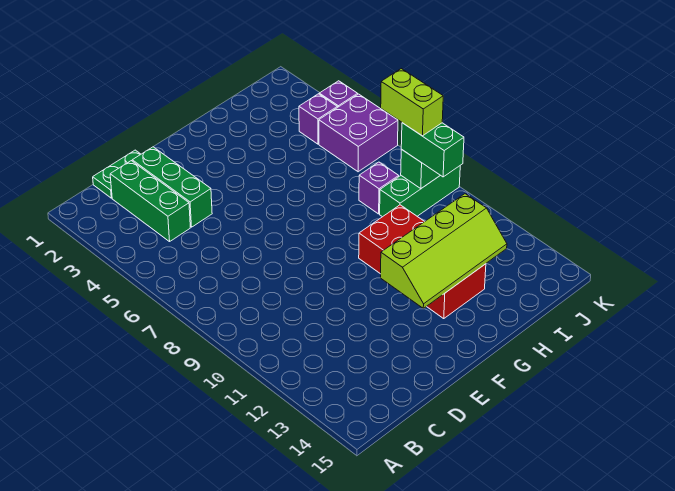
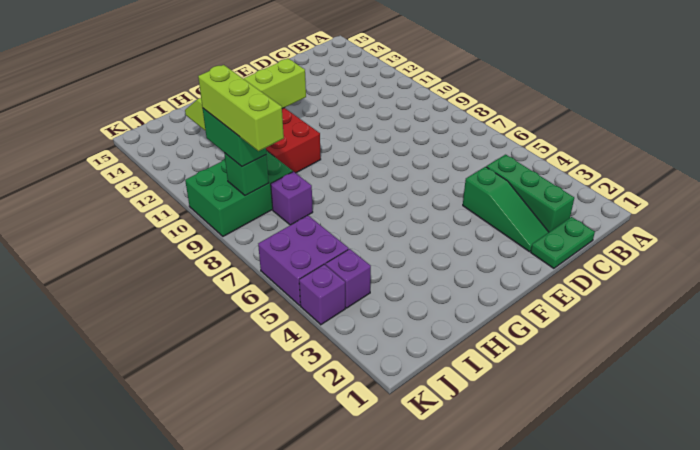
green 1x3 brick [132,147,212,227] -> green 1x3 slope [463,167,549,252]
green 1x3 brick [380,166,460,217] -> green 2x3 brick [185,151,293,236]
lime 1x2 brick [381,69,443,136] -> lime 1x3 brick [198,65,284,151]

